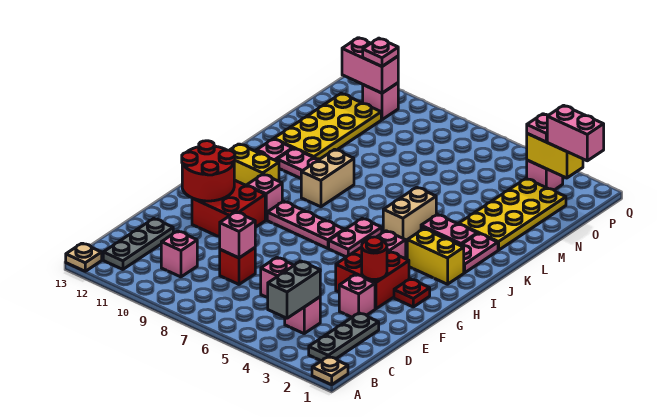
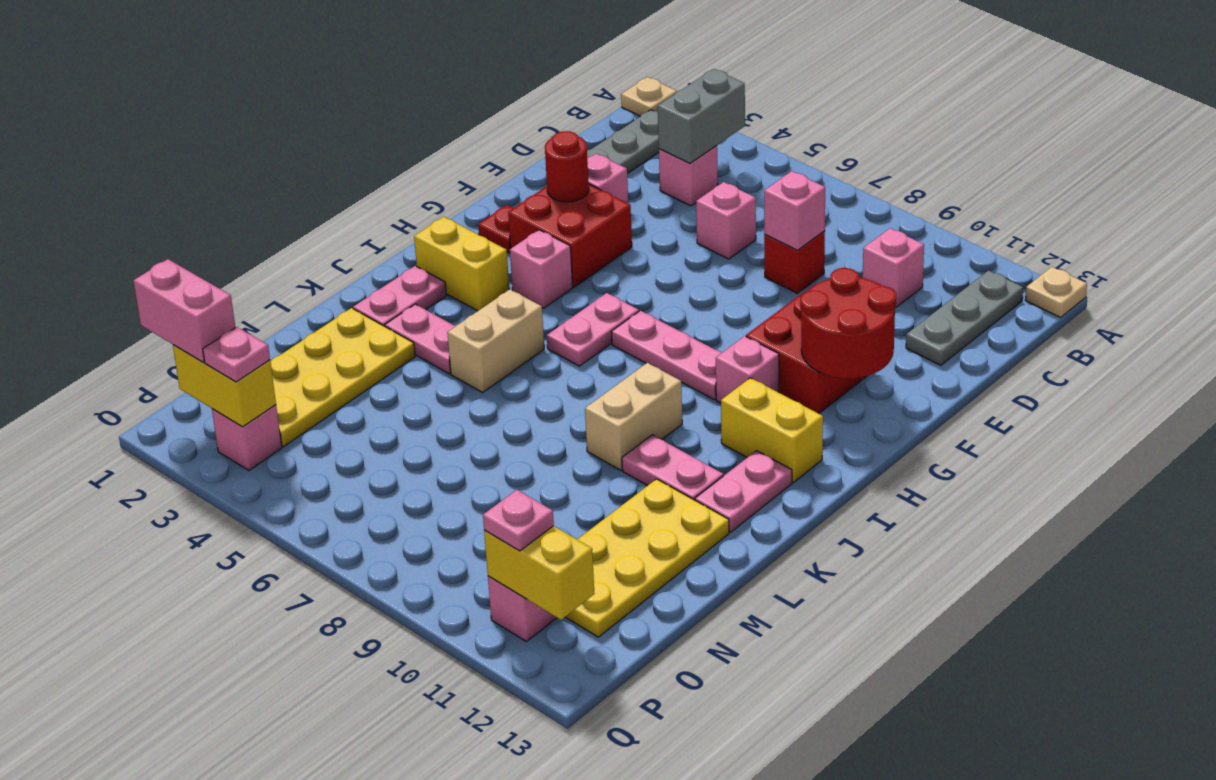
pink 1x2 brick [342,38,398,93] -> yellow 1x2 brick [484,526,594,620]

